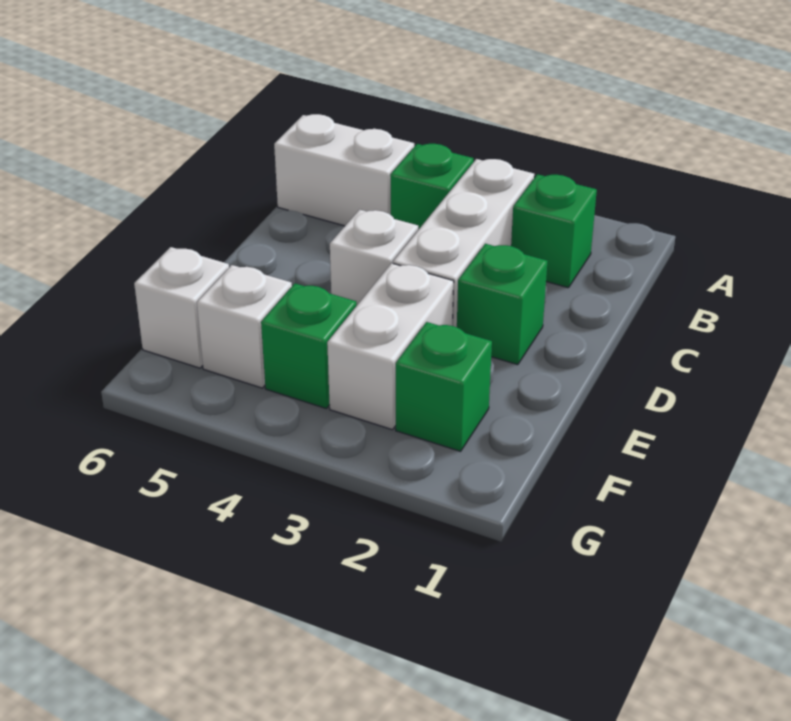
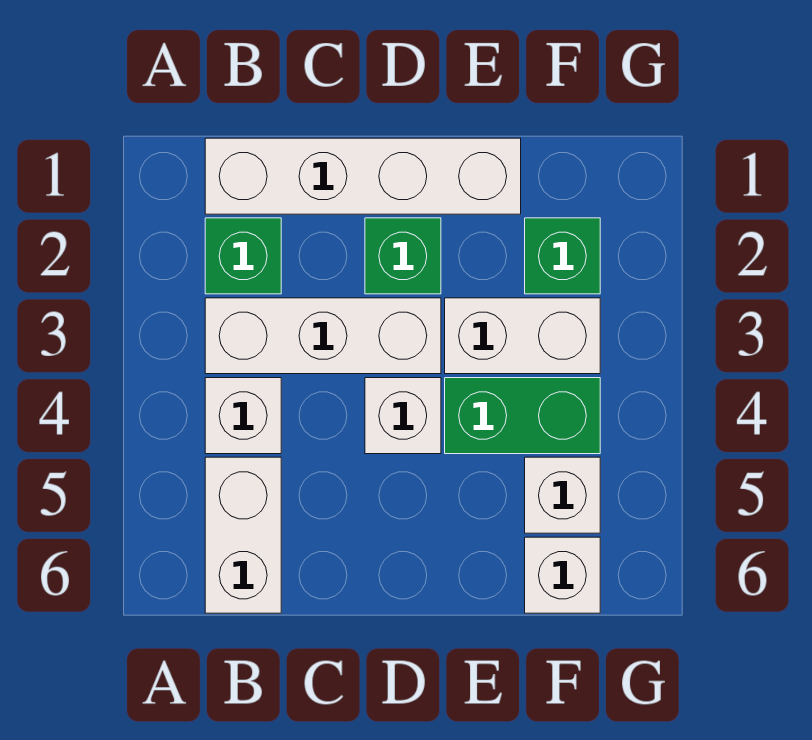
none -> white 1x4 brick [205,138,521,214]
green 1x1 brick [390,144,474,230] -> white 1x1 brick [205,378,281,454]
green 1x1 brick [261,283,357,409] -> green 1x2 brick [445,378,600,454]

